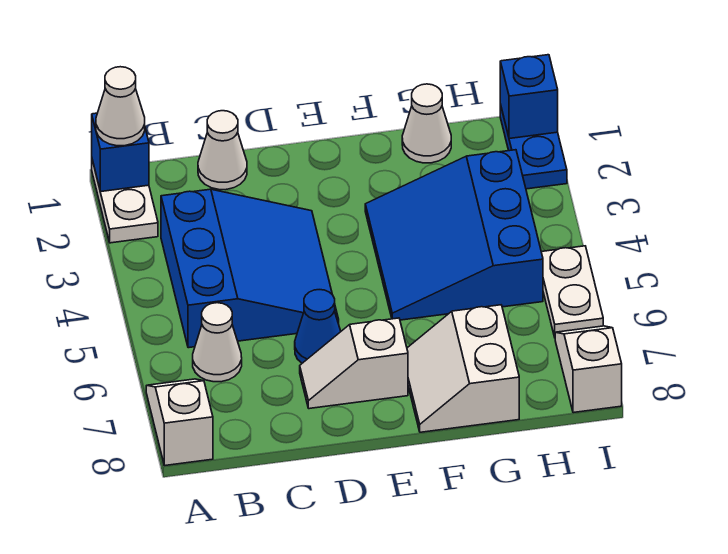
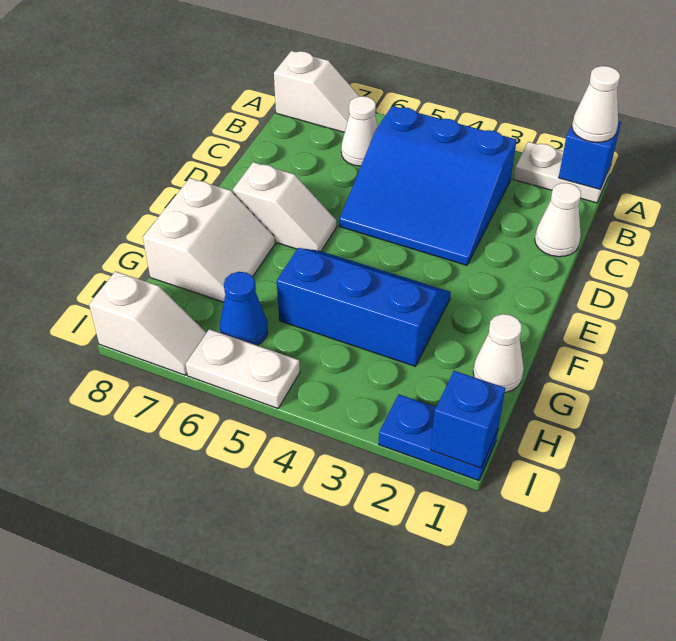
blue 1x1 cone [295,290,341,363] -> blue 1x1 cone moved to [220,272,268,345]
white 1x2 slope [300,318,408,409] -> white 1x2 slope turned to [233,162,336,251]
blue 3x3 slope [365,150,543,320] -> blue 2x3 slope [277,248,451,366]
white 2x2 slope [407,305,519,432] -> white 2x2 slope turned to [143,178,275,302]

